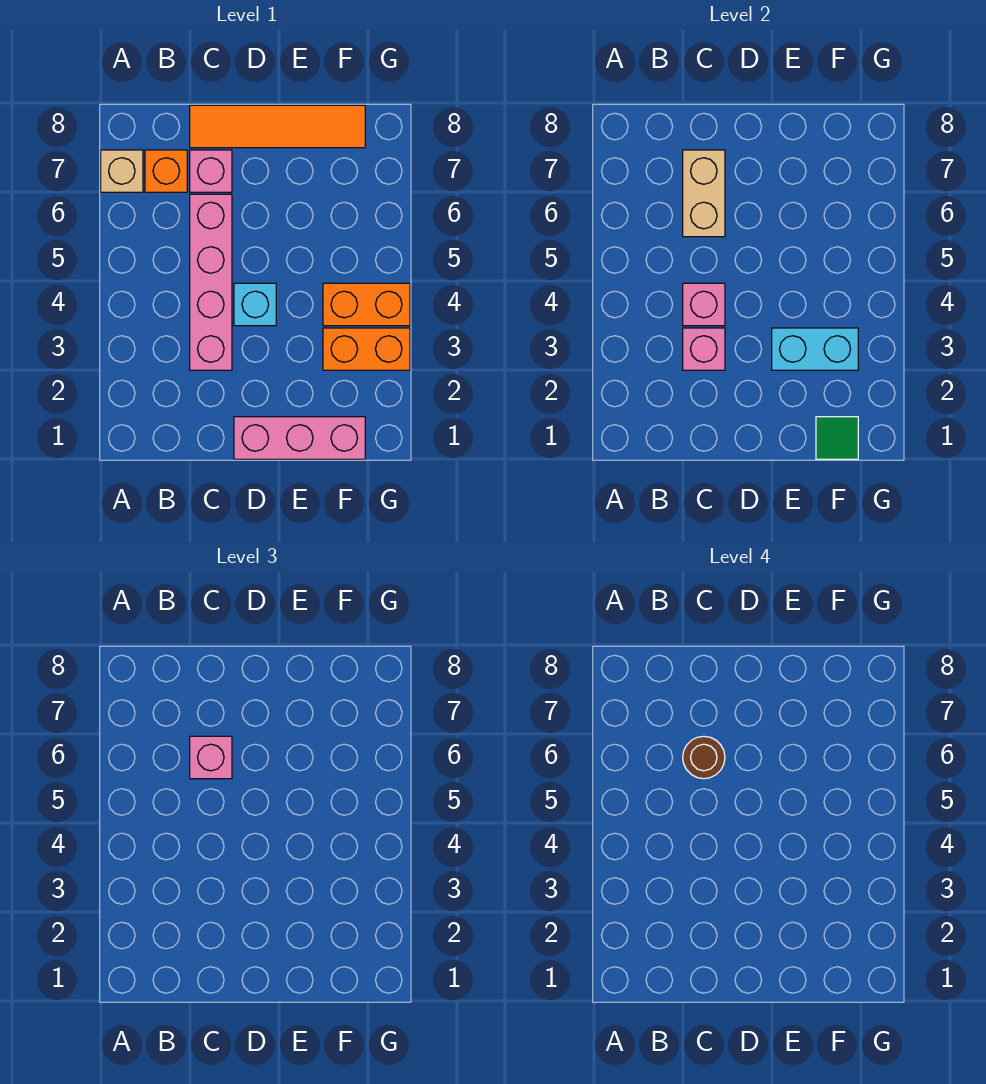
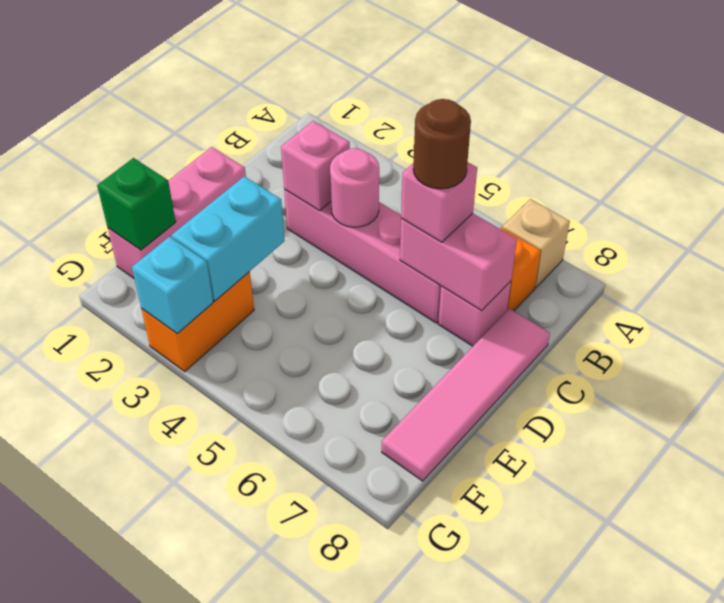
pink 1x1 brick [683,283,725,326] -> pink 1x1 round brick [330,148,379,227]
tan 1x2 brick [683,150,725,237] -> pink 1x2 brick [400,213,517,310]
orange 1x4 tile [190,105,365,148] -> pink 1x4 tile [382,309,550,481]
cyan 1x1 brick [234,283,276,326] -> cyan 1x1 brick moved to [132,237,213,334]
green 1x1 tile [816,417,858,459] -> green 1x1 brick [97,158,176,250]
orange 1x2 brick [323,283,410,326] -> none

